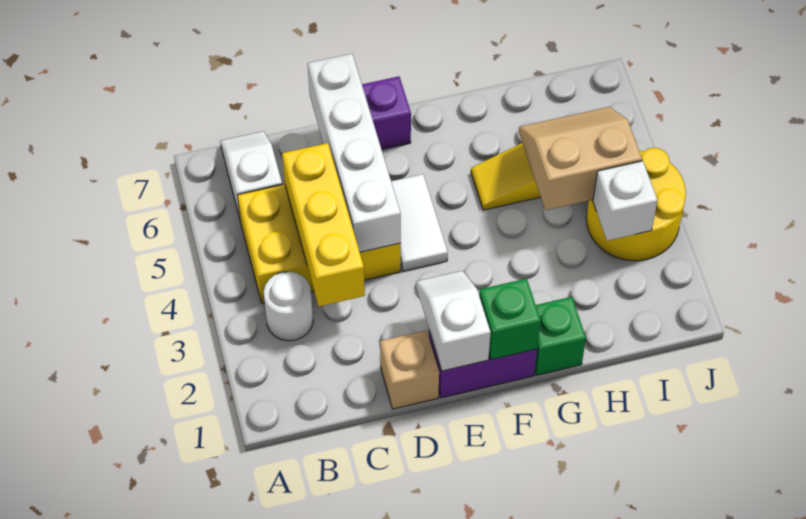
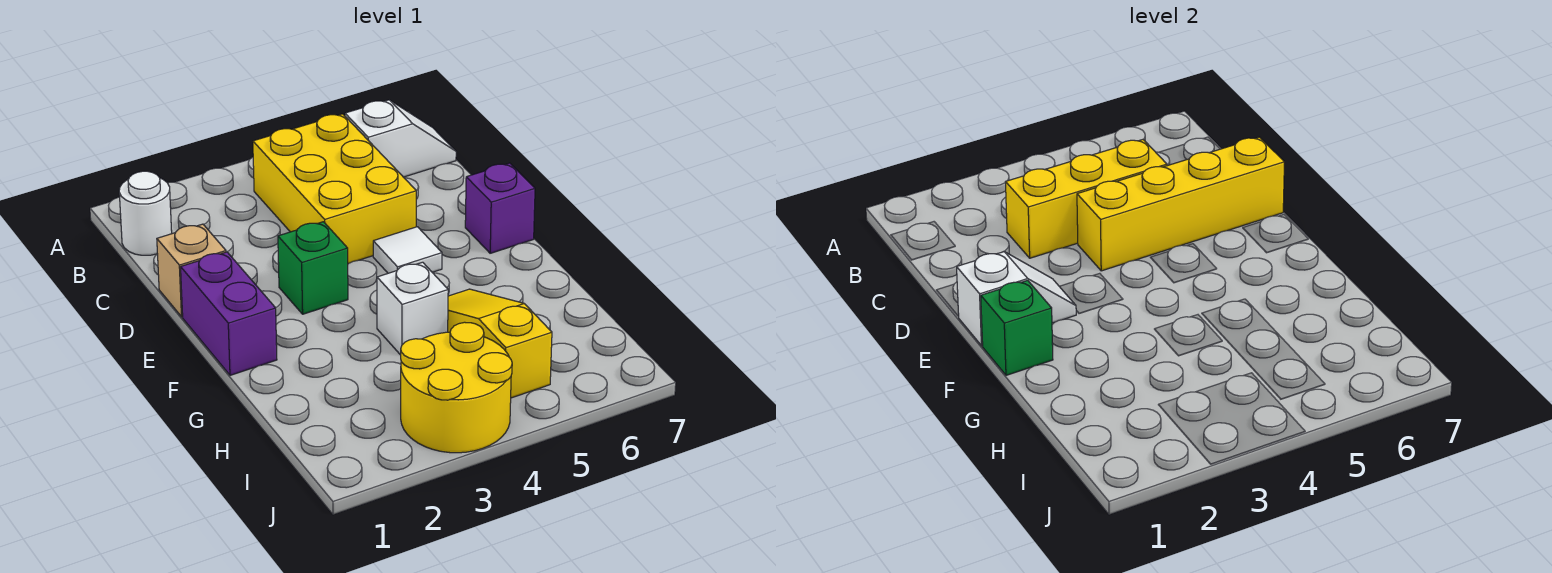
white 1x1 round brick [264,272,313,341] -> white 1x1 round brick moved to [119,171,172,255]
white 1x4 brick [308,54,401,252] -> yellow 1x4 brick [1077,137,1284,271]
white 1x2 tile [391,174,448,271] -> white 1x1 tile [373,227,442,273]
green 1x1 brick [535,297,586,375] -> green 1x1 brick moved to [278,222,348,314]
tan 2x2 slope [519,107,642,210] -> none
white 1x1 brick [593,161,658,241] -> white 1x1 brick moved to [377,262,448,355]

